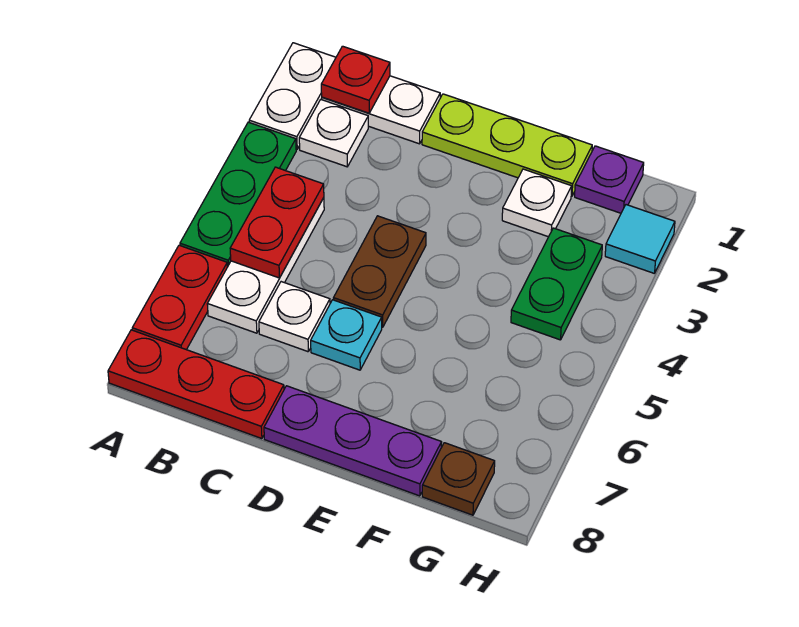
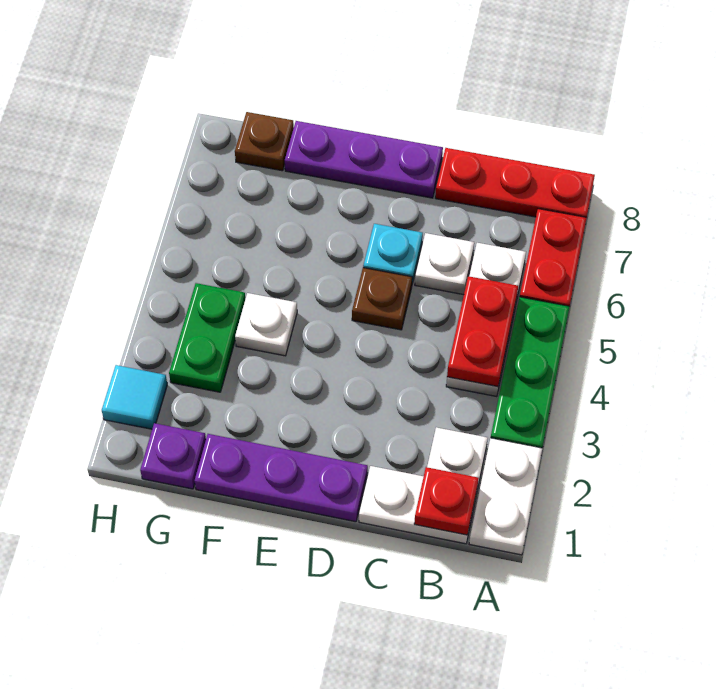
lime 1x3 plate [422,94,592,196] -> purple 1x3 plate [195,434,368,522]
brown 1x2 plate [334,216,426,327] -> brown 1x1 plate [352,268,412,330]
white 1x1 plate [502,169,572,237] -> white 1x1 plate moved to [235,293,297,356]

